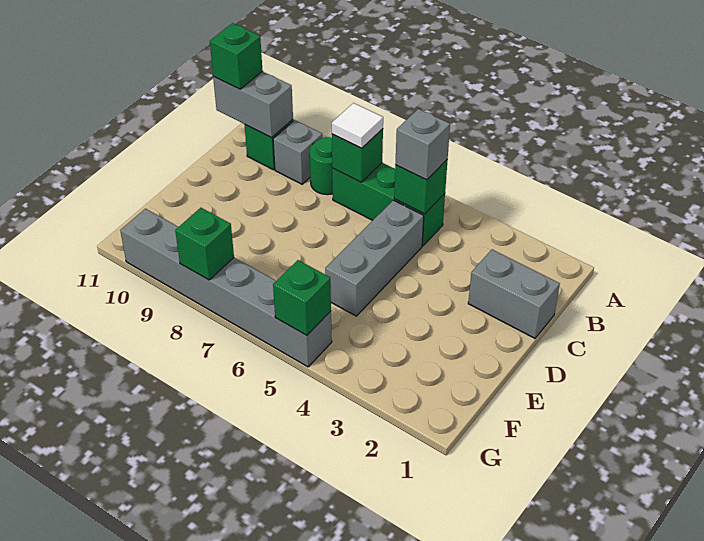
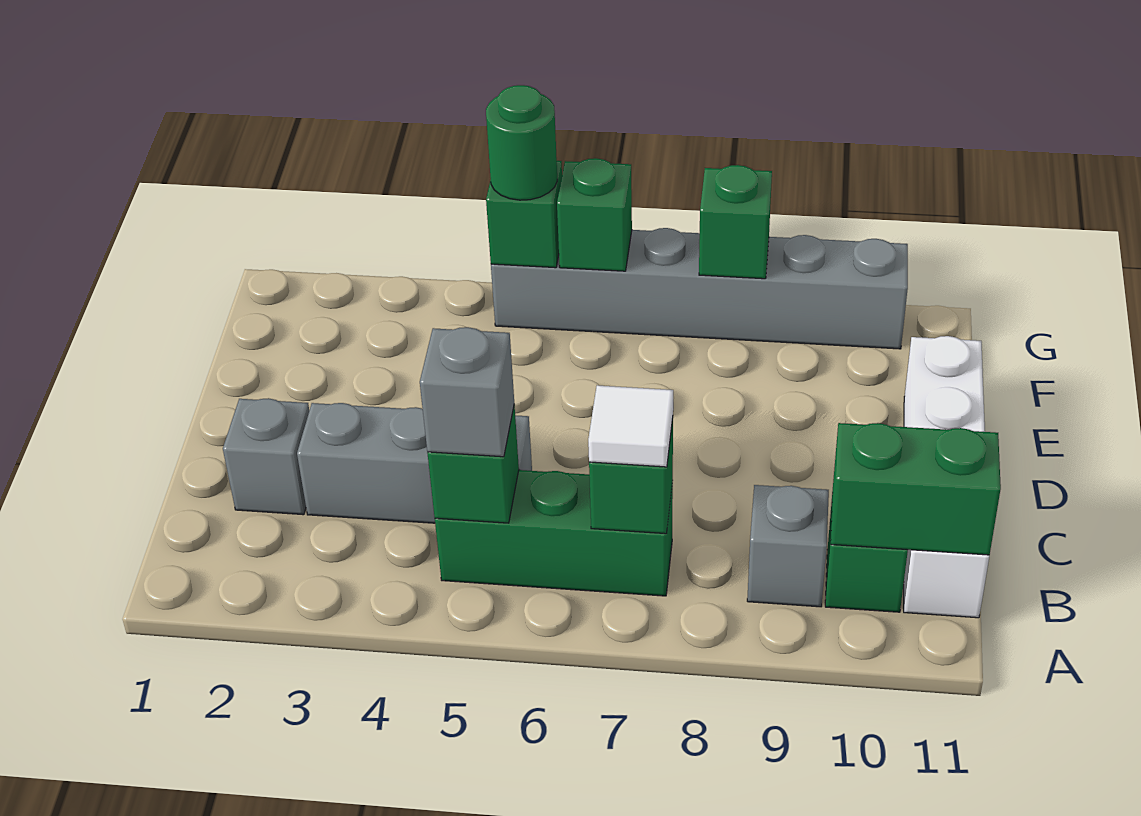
green 1x1 round brick [310,137,333,195] -> green 1x1 round brick moved to [486,85,557,200]
grey 1x2 brick [213,71,293,138] -> green 1x2 brick [831,423,1001,555]
none -> white 1x4 brick [904,336,989,618]
green 1x1 brick [210,23,263,89] -> green 1x1 brick moved to [557,158,632,271]
grey 1x2 brick [468,250,560,338] -> grey 1x1 brick [223,398,309,515]
grey 1x3 brick [325,200,424,316] -> grey 1x3 brick turned to [297,403,532,523]

